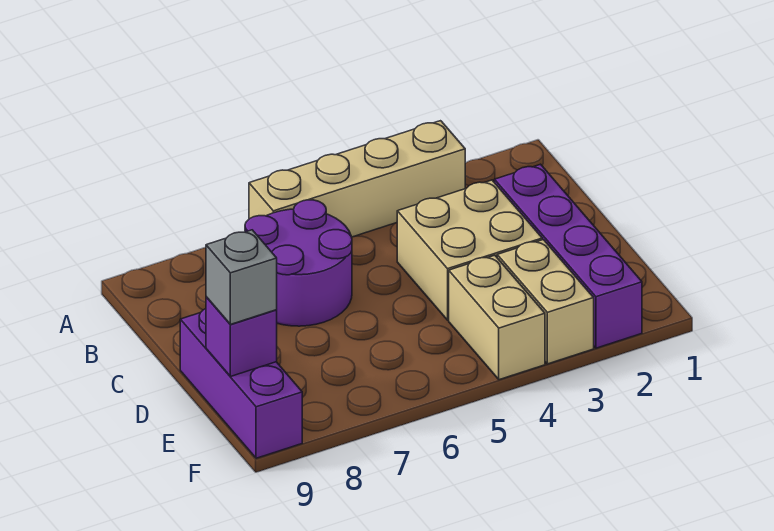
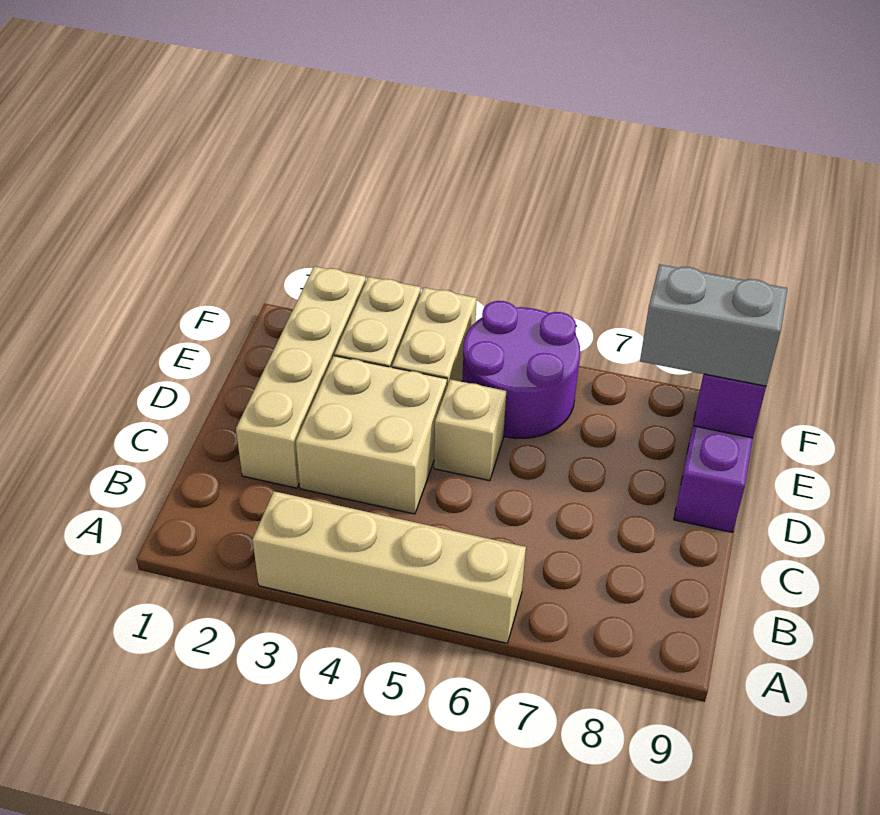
purple 2x2 round brick [245,200,352,326] -> purple 2x2 round brick moved to [462,301,580,438]
purple 1x4 brick [494,164,642,348] -> tan 1x4 brick [236,266,366,488]
none -> tan 1x1 brick [434,379,506,481]
grey 1x1 brick [206,230,277,324] -> grey 1x2 brick [640,264,787,386]

